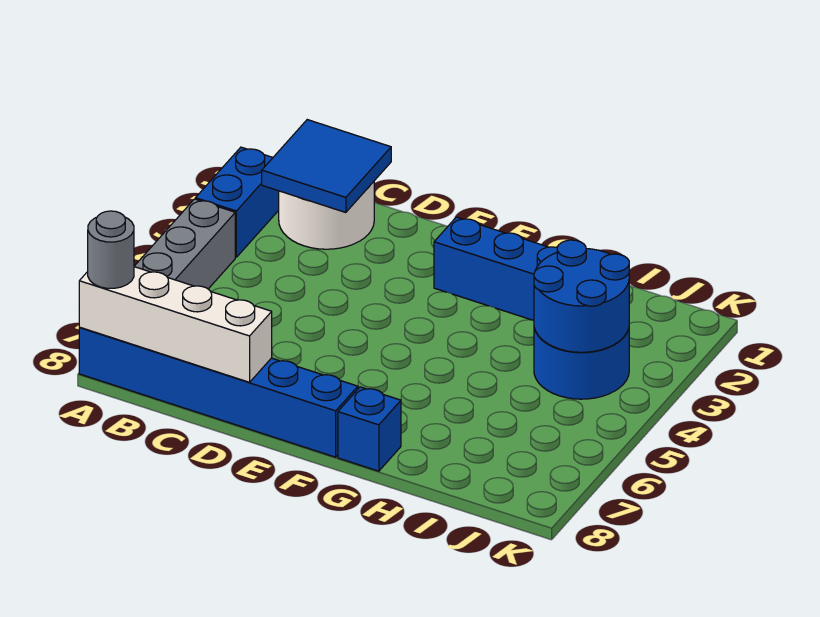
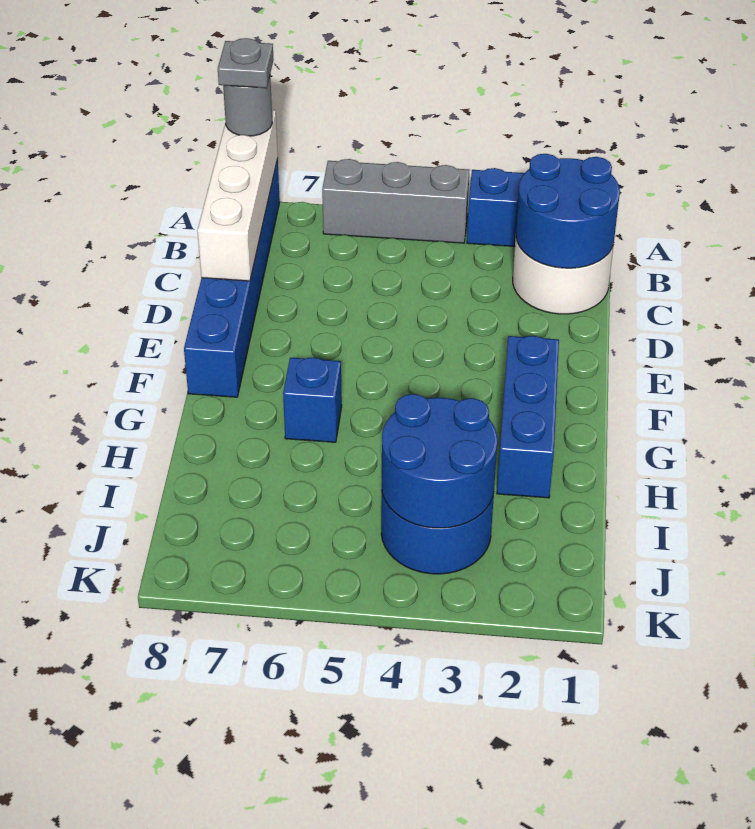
none -> grey 1x1 plate [218,38,274,88]
blue 2x2 tile [262,120,391,213] -> blue 2x2 round brick [516,154,620,268]
blue 1x1 brick [338,387,401,471] -> blue 1x1 brick moved to [283,357,342,442]

